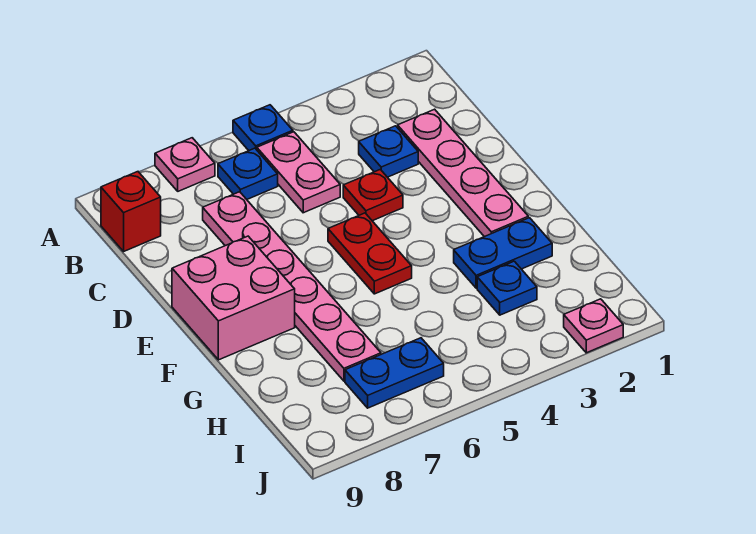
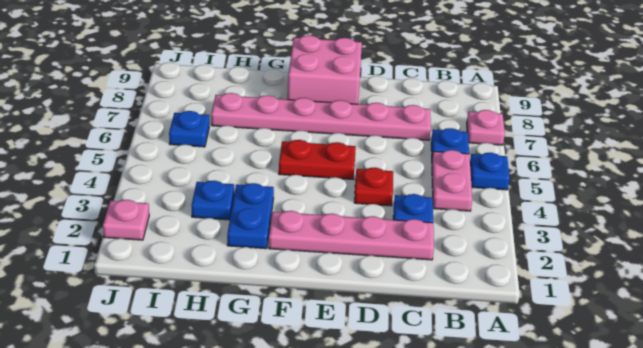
pink 1x2 plate [257,132,340,213] -> pink 1x2 plate turned to [432,150,472,211]
red 1x1 brick [101,172,161,251] -> none
blue 1x2 plate [345,338,444,408] -> blue 1x1 plate [169,111,209,147]

